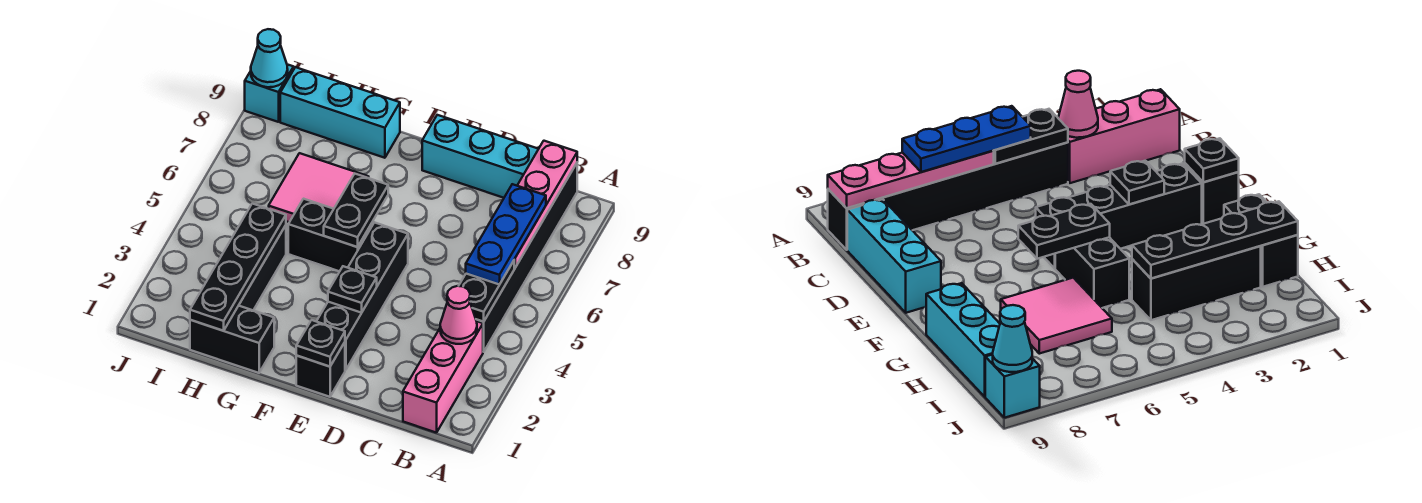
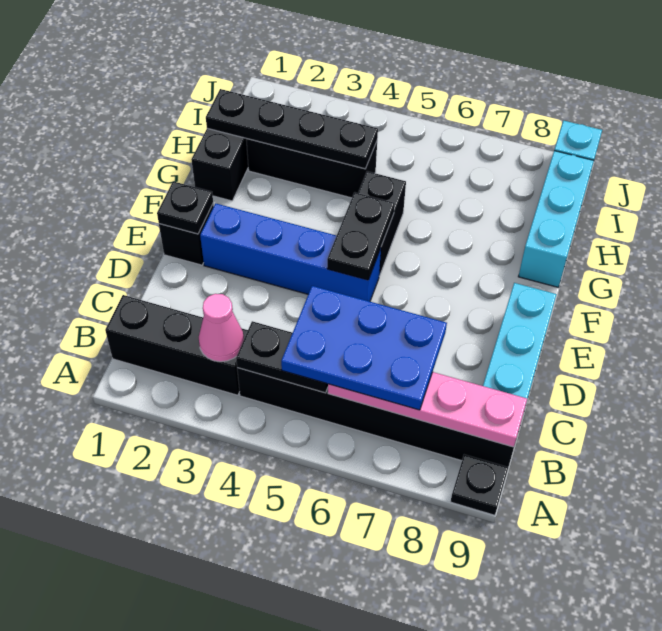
pink 1x3 brick [403,321,483,433] -> black 1x3 brick [105,295,248,395]
blue 1x3 plate [466,184,546,285] -> blue 2x3 plate [281,286,447,410]
black 1x4 brick [316,223,408,370] -> blue 1x4 brick [200,203,381,301]
black 1x1 plate [328,266,377,313] -> black 1x1 plate moved to [450,455,508,515]
black 1x2 plate [324,174,388,247] -> black 1x2 plate turned to [327,192,395,280]
pink 2x2 tile [269,153,369,222] -> none
cyan 1x1 cone [251,29,288,87] -> none

